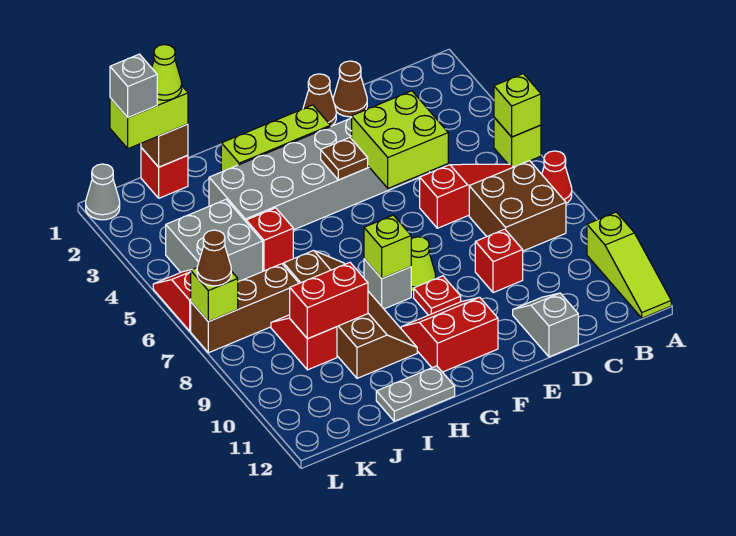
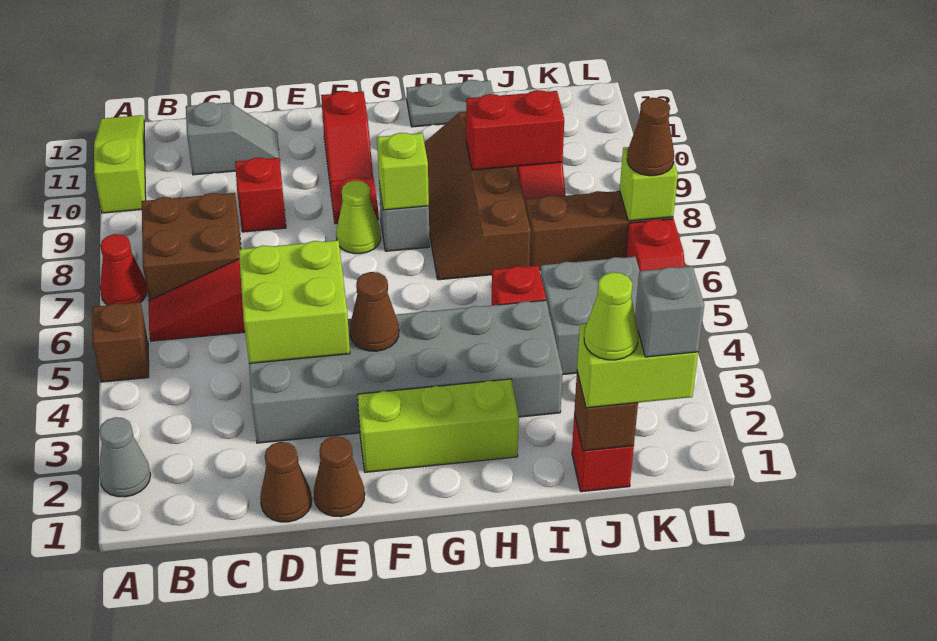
lime 1x1 brick [494,117,541,167] -> brown 1x1 brick [92,302,149,382]
lime 1x1 brick [494,74,541,137] -> none
grey 1x2 slope [513,293,578,357] -> grey 1x2 slope turned to [186,102,280,175]
brown 1x1 plate [321,138,368,180] -> brown 1x1 cone [350,272,399,351]
red 2x2 slope [401,297,498,372] -> red 1x2 slope [321,91,373,189]
grey 1x1 cone [86,164,120,220] -> grey 1x1 cone moved to [99,417,151,497]

